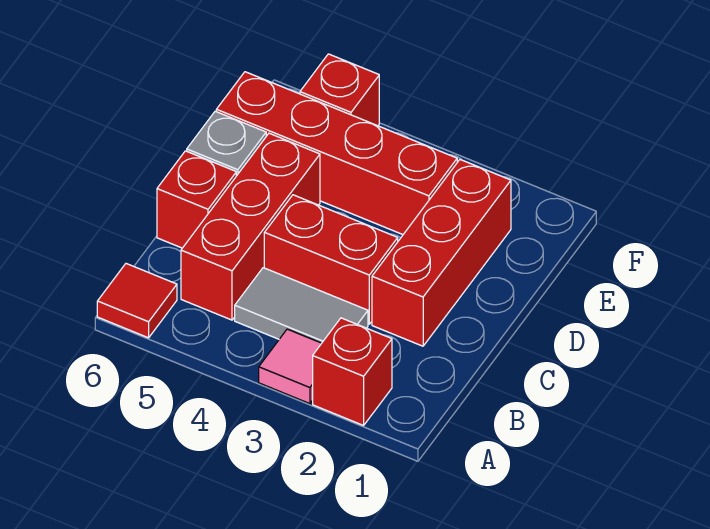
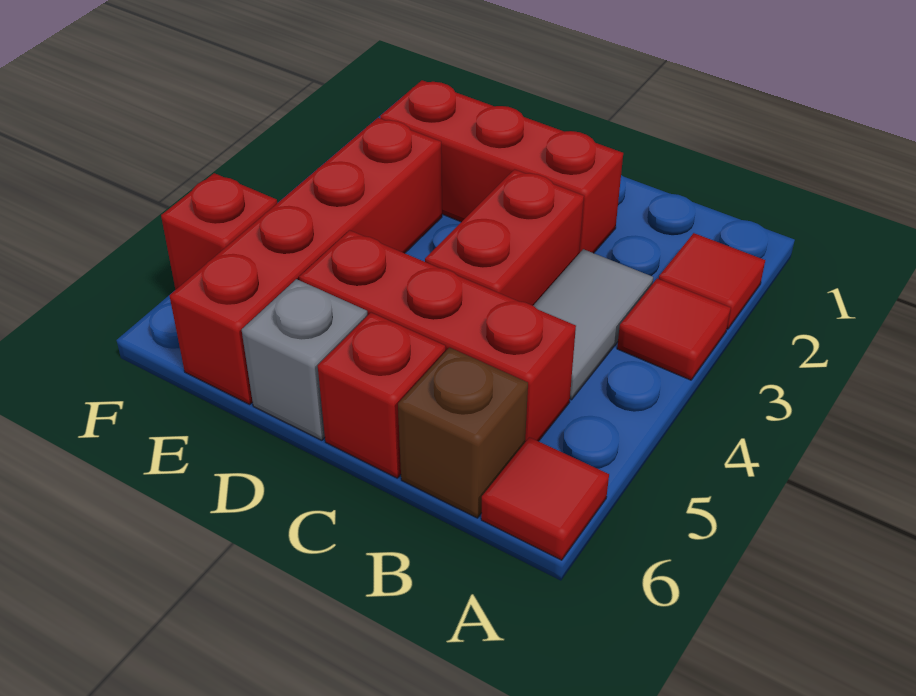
red 1x1 brick [313,318,392,425] -> red 1x1 tile [659,233,765,329]
pink 1x1 tile [259,329,322,404] -> red 1x1 tile [617,279,731,380]
none -> brown 1x1 brick [398,348,528,518]

